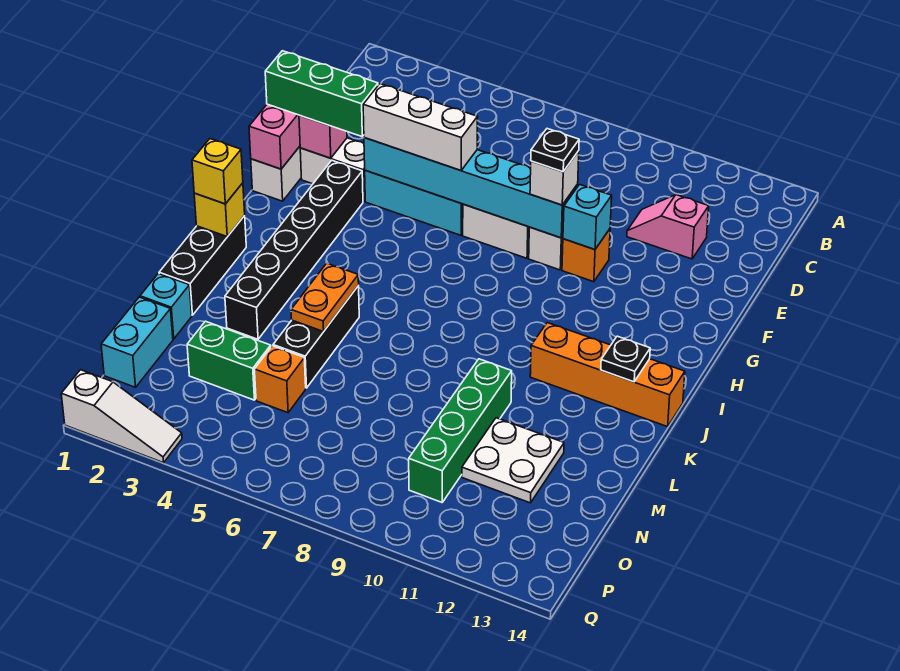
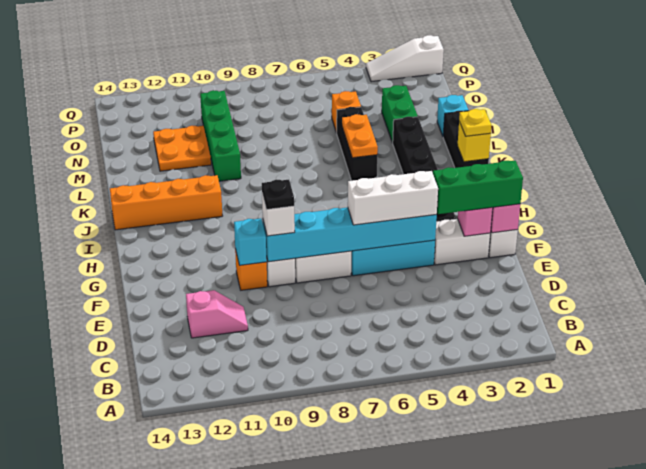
yellow 1x1 brick [192,139,243,204] -> yellow 1x1 plate [459,109,491,136]
black 1x1 plate [601,336,650,382] -> none
white 2x2 plate [462,418,564,503] -> orange 2x2 plate [153,126,211,171]
cyan 1x2 brick [101,297,173,387] -> none
green 1x2 brick [187,321,271,400] -> green 1x2 brick turned to [382,85,418,143]

